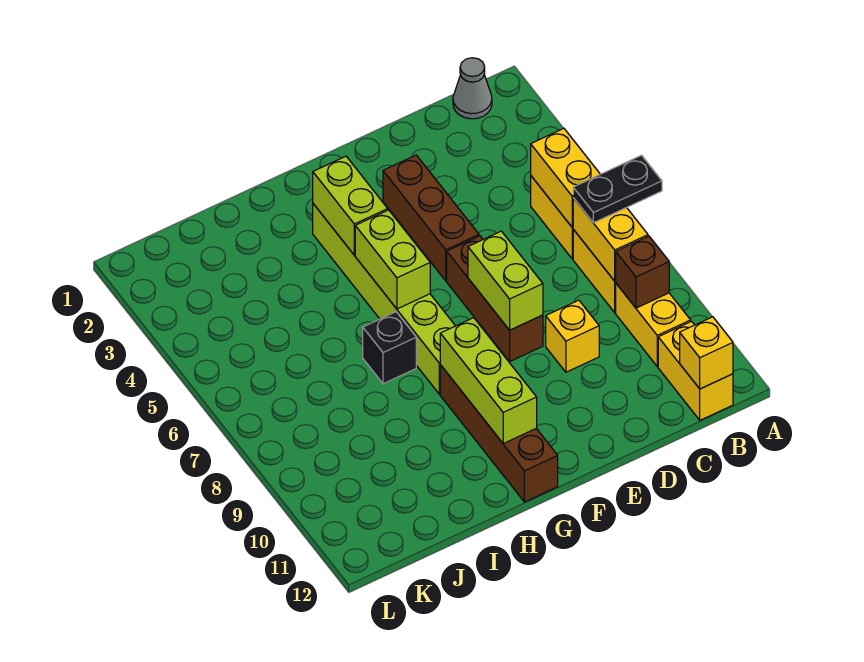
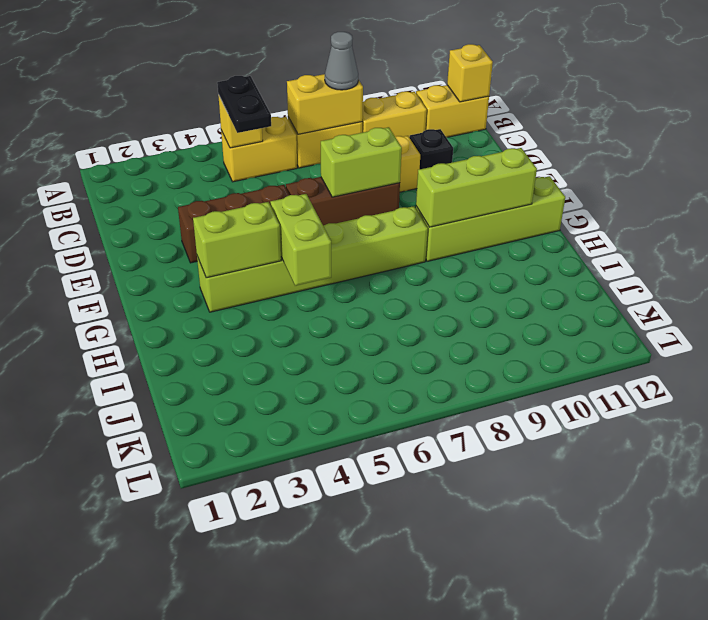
black 1x2 plate [573,155,662,223] -> black 1x2 plate moved to [217,76,271,133]
grey 1x1 cone [453,58,492,119] -> grey 1x1 cone moved to [325,32,358,90]
yellow 1x2 brick [531,128,600,227] -> yellow 1x1 brick [218,95,263,148]
brown 1x1 brick [616,236,669,308] -> none
lime 1x2 brick [355,210,430,309] -> lime 1x2 brick turned to [270,194,331,286]
brown 1x4 brick [440,365,558,502] -> lime 1x4 brick [416,176,565,261]
black 1x1 brick [363,312,416,384] -> black 1x1 brick moved to [409,129,453,169]

